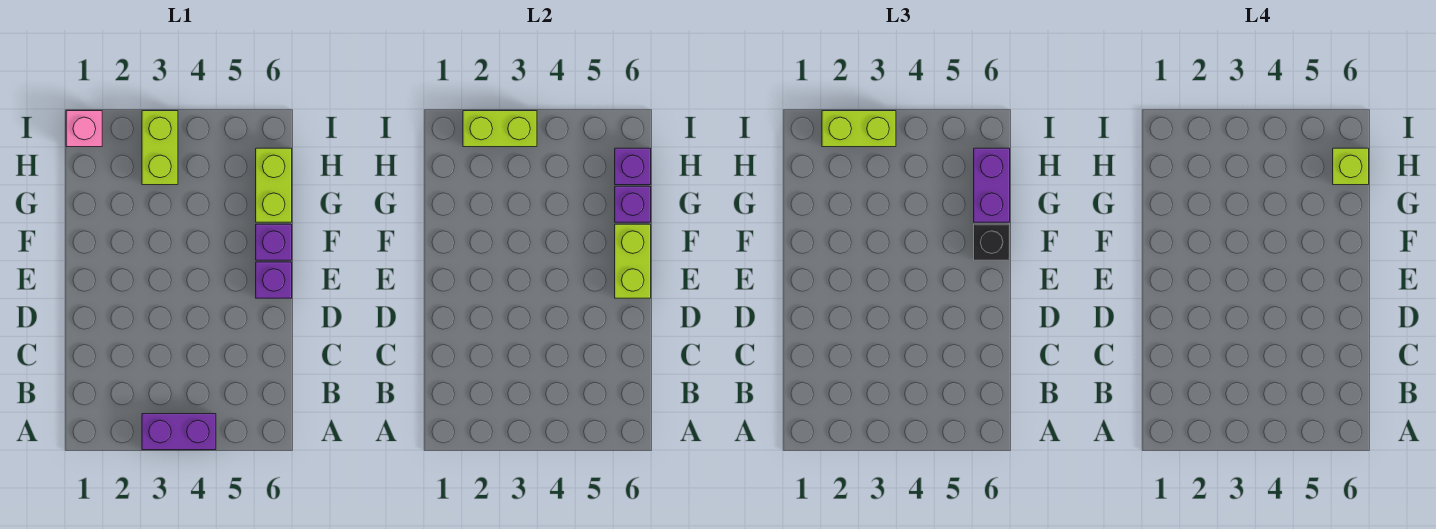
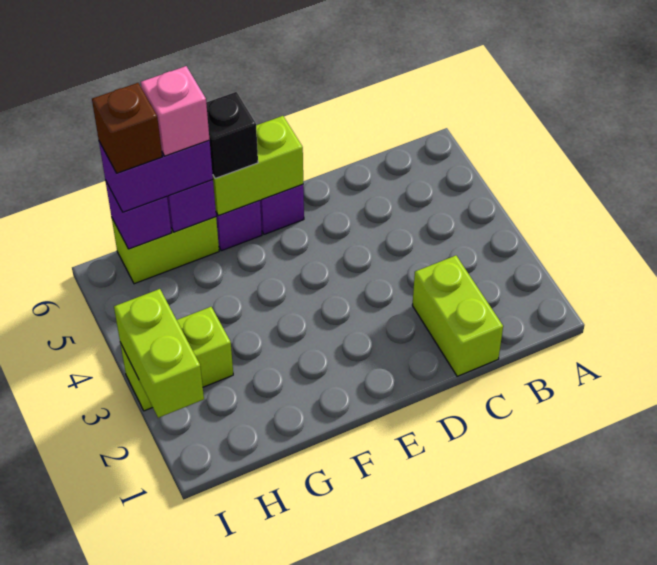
purple 1x2 brick [142,414,216,450] -> none
lime 1x1 brick [1333,148,1369,185] -> brown 1x1 brick [92,83,162,173]
pink 1x1 brick [66,111,102,147] -> pink 1x1 brick moved to [141,66,210,156]
lime 1x2 brick [822,111,896,147] -> lime 1x2 brick moved to [412,256,503,376]

